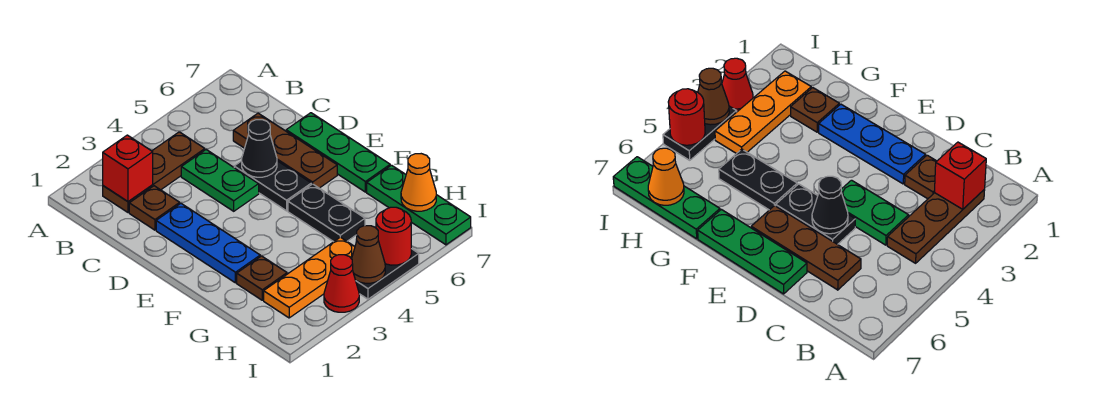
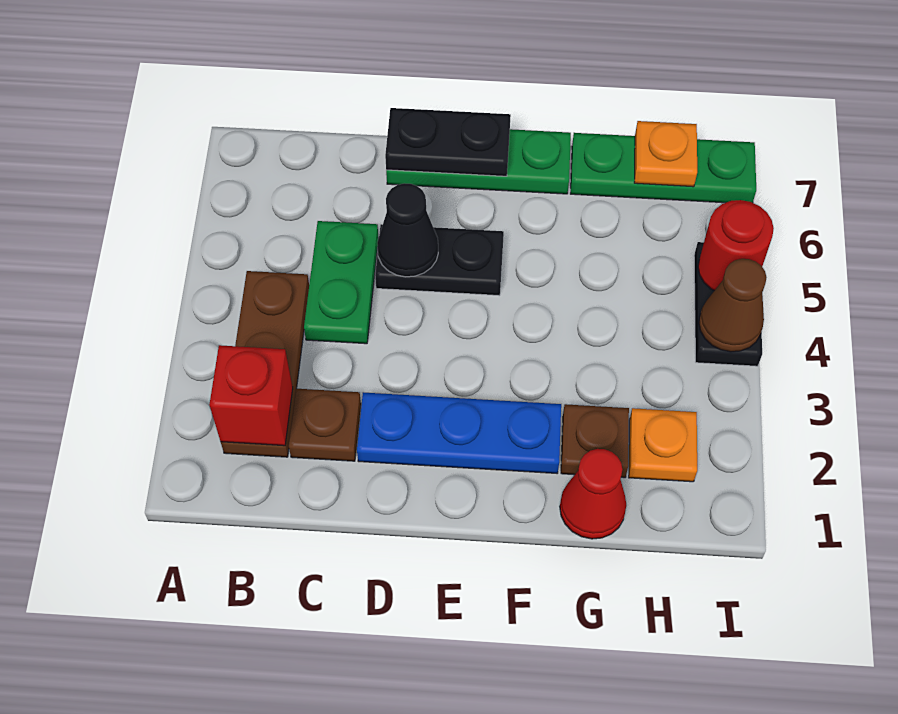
green 1x2 plate [181,150,259,211] -> green 1x2 plate turned to [304,221,378,344]
brown 1x3 plate [233,113,337,188] -> none
black 1x2 plate [288,184,365,242] -> black 1x2 plate moved to [385,108,511,176]
orange 1x3 plate [264,237,355,318] -> orange 1x1 plate [629,408,697,482]
orange 1x1 cone [401,154,436,211] -> orange 1x1 plate [634,121,697,187]
red 1x1 cone [324,255,359,312] -> red 1x1 cone moved to [560,449,626,539]

